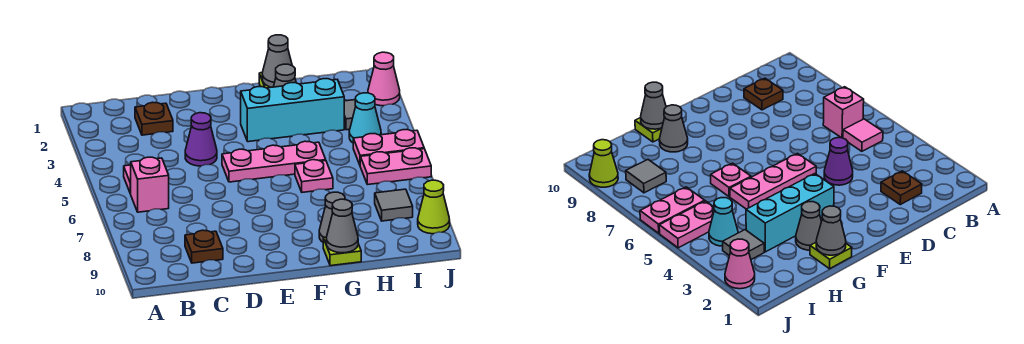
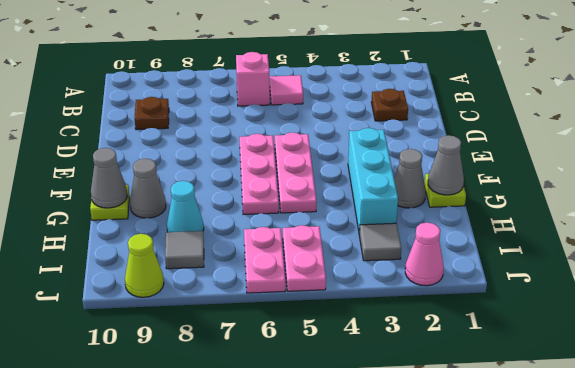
purple 1x1 cone [185,113,217,166] -> none
pink 1x1 plate [295,160,333,192] -> pink 1x3 plate [239,134,279,214]
cyan 1x1 cone [349,93,381,143] -> cyan 1x1 cone moved to [167,181,204,232]

